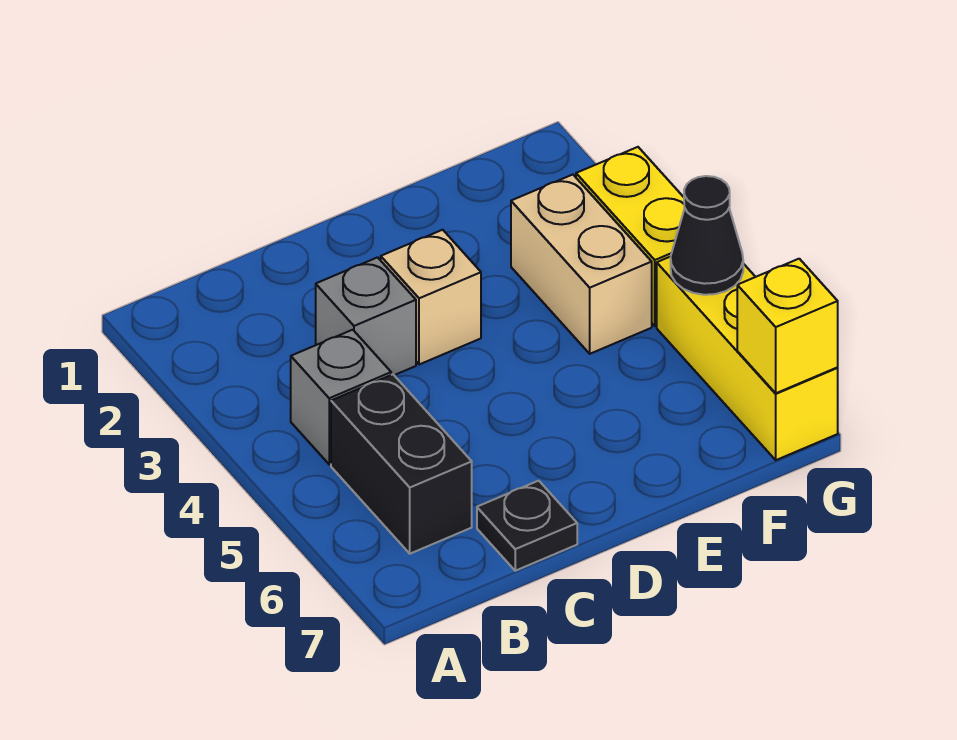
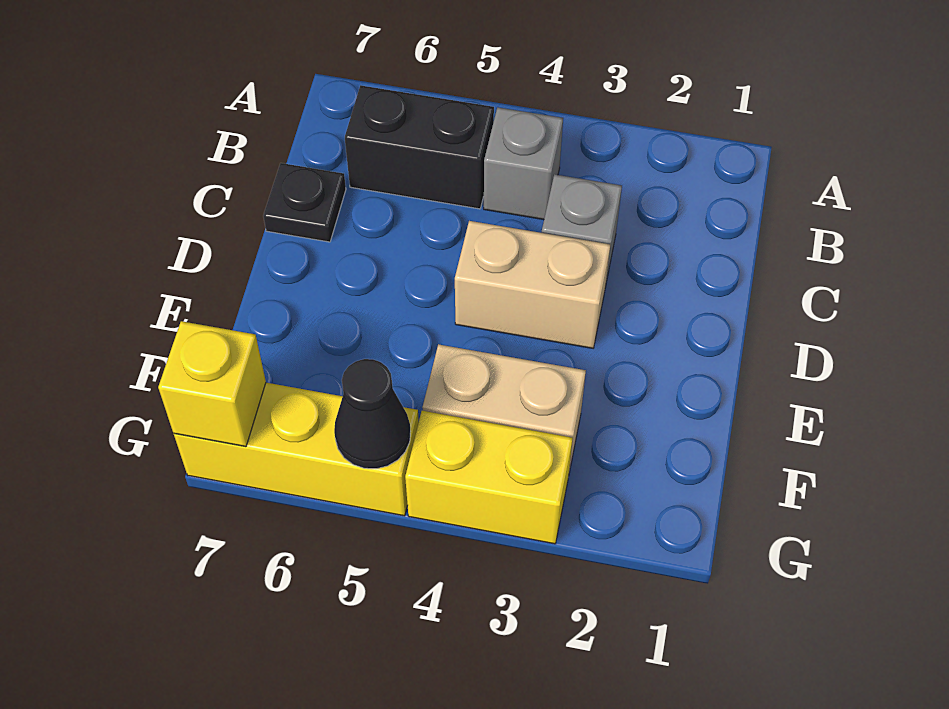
tan 1x1 brick [381,230,481,365] -> tan 1x2 brick [455,221,611,348]

